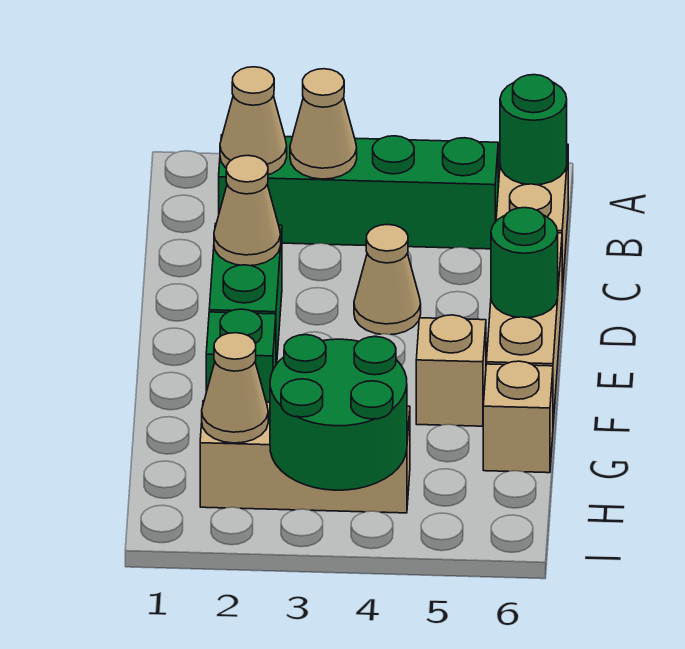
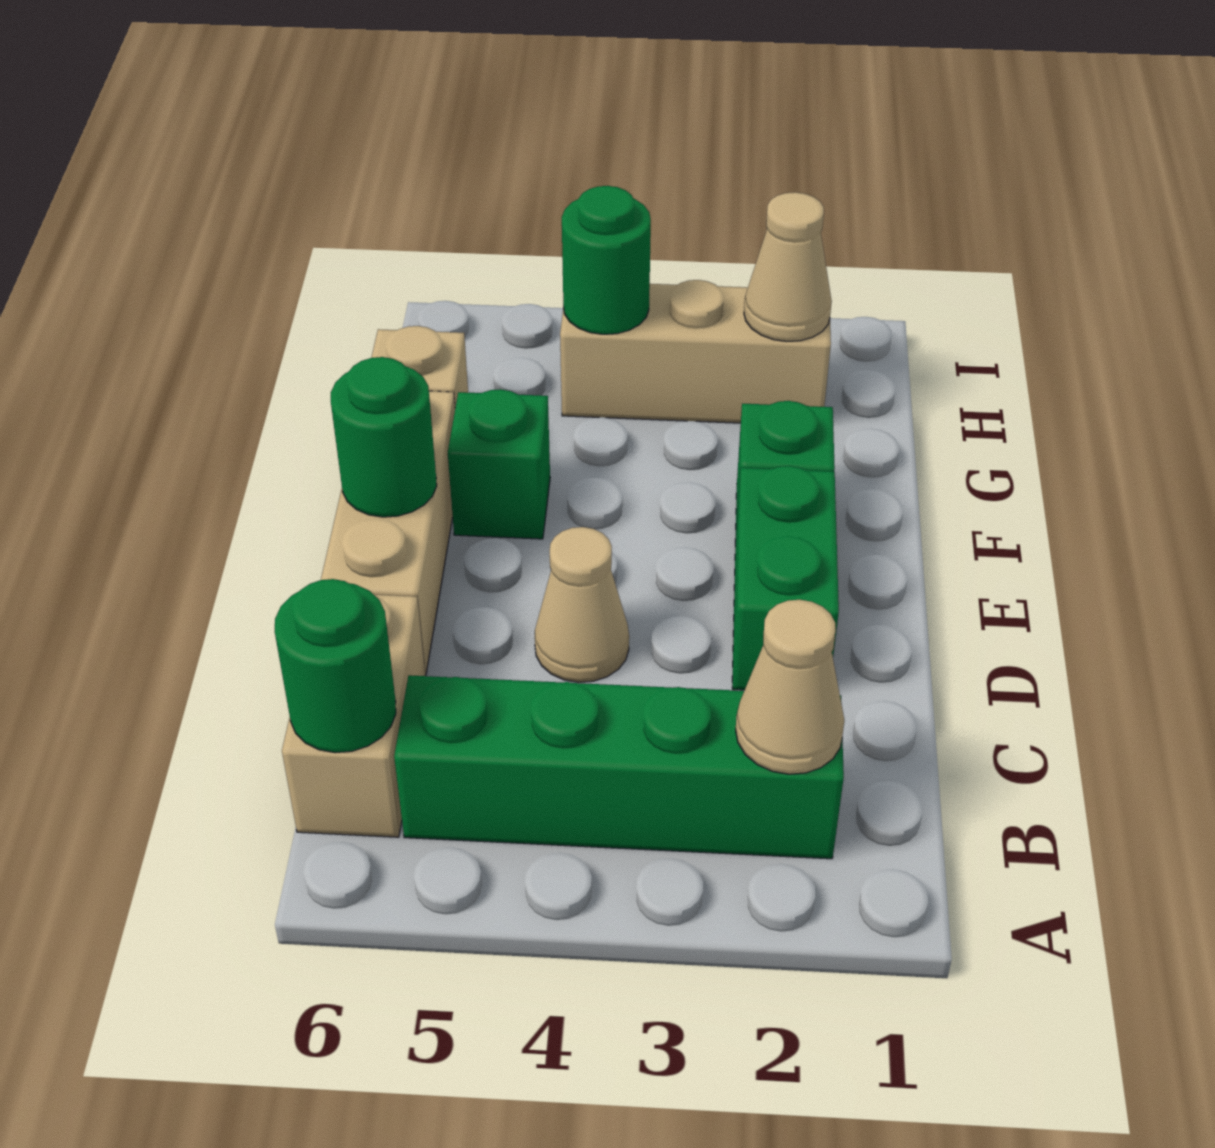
tan 1x1 cone [290,69,357,179] -> none
tan 1x1 cone [214,156,281,266] -> none
tan 1x1 brick [416,315,486,426] -> green 1x1 brick [448,389,550,539]
green 2x2 round brick [270,335,407,490] -> green 1x1 round brick [562,186,651,334]

